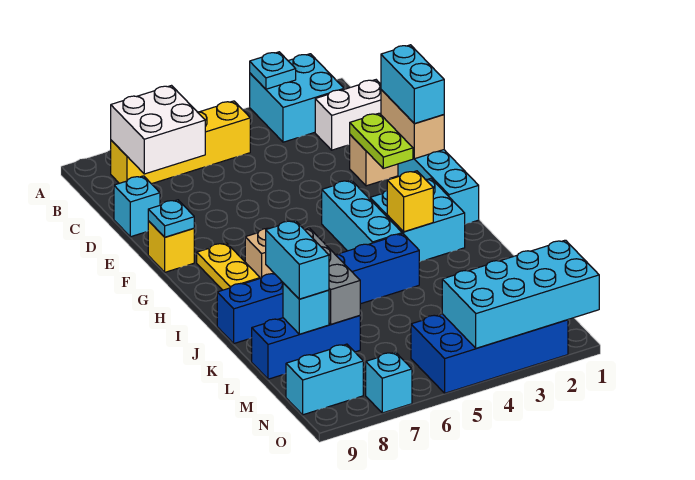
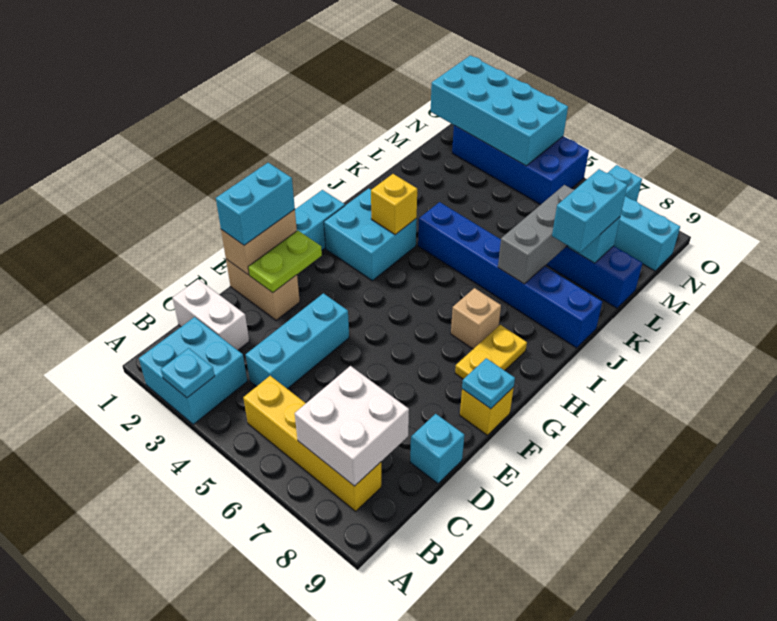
cyan 1x3 brick [322,180,402,251] -> cyan 1x3 brick moved to [246,293,349,389]

